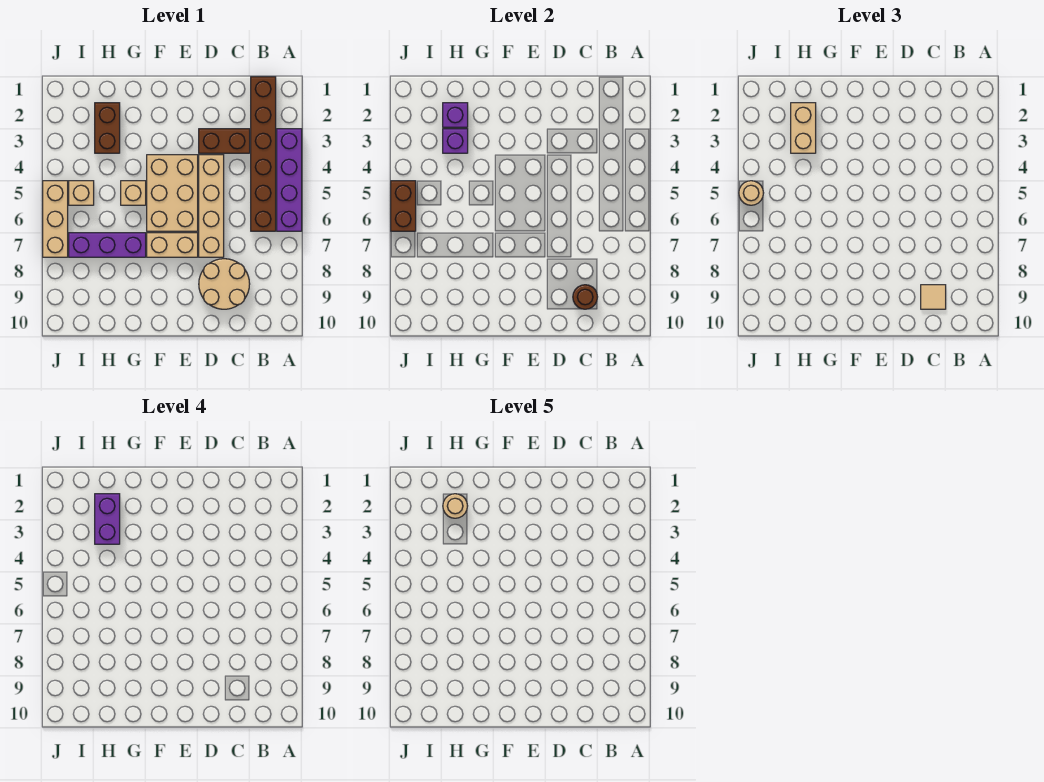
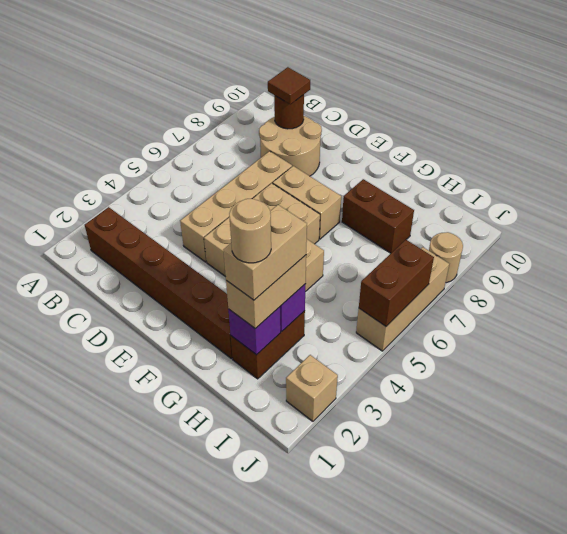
purple 1x4 brick [277,129,302,231] -> none
brown 1x6 brick [251,77,276,231] -> brown 1x6 brick turned to [85,207,232,359]
brown 1x2 brick [199,129,250,153] -> brown 1x2 brick moved to [342,179,414,253]
tan 1x1 tile [921,285,946,309] -> brown 1x1 tile [268,67,310,104]
purple 1x3 brick [69,233,146,257] -> none
purple 1x2 brick [95,494,120,544] -> tan 1x2 brick [224,205,307,300]
tan 1x1 brick [69,181,94,205] -> tan 1x1 brick moved to [286,355,338,421]
tan 1x1 round brick [739,181,763,205] -> tan 1x1 round brick moved to [429,232,463,283]

